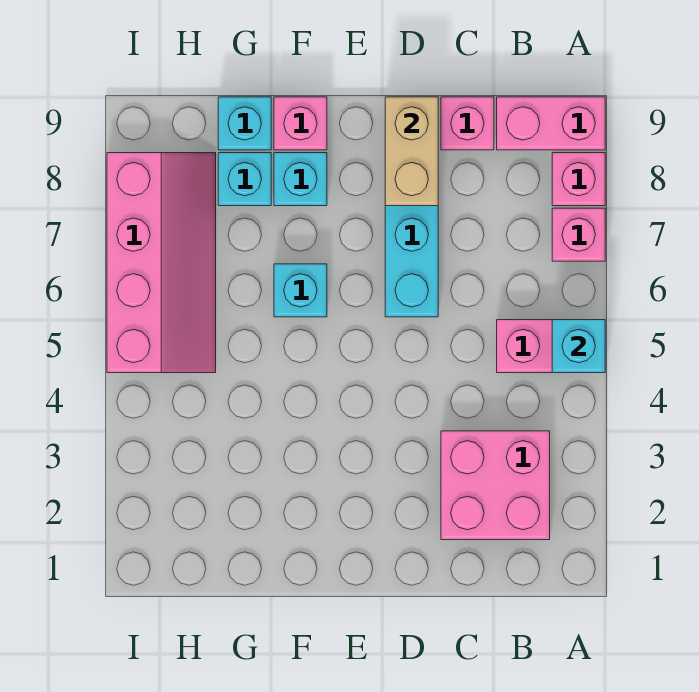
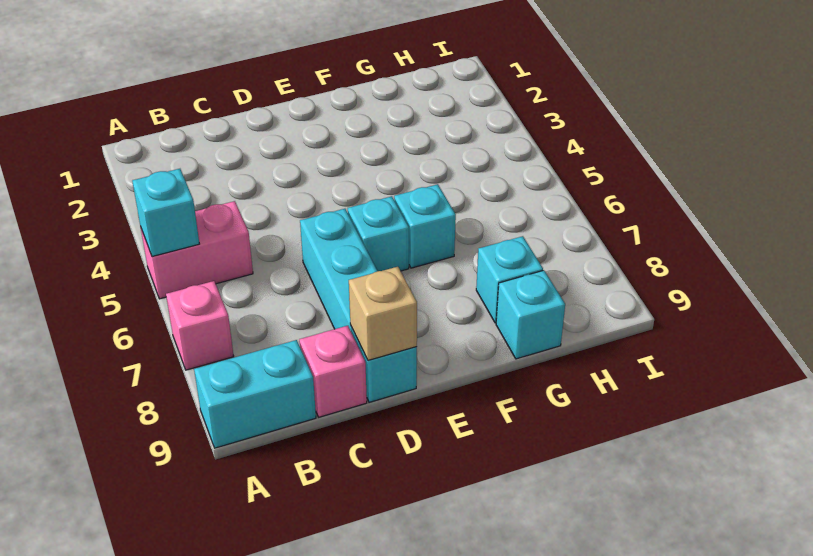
pink 1x1 brick [552,153,605,206] -> none
pink 1x2 brick [497,97,605,150] -> cyan 1x2 brick [194,340,316,448]
pink 2x2 brick [441,431,550,540] -> none
tan 1x2 brick [385,97,438,206] -> tan 1x1 brick [349,267,417,360]
cyan 1x1 brick [274,153,327,206] -> cyan 1x1 brick moved to [348,196,409,271]
pink 1x1 brick [274,97,327,150] -> none
pink 2x4 slope [107,153,216,373] -> none

